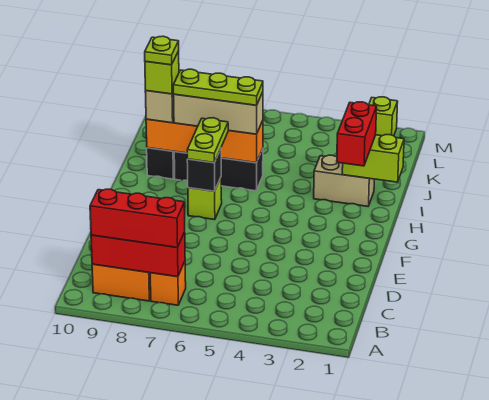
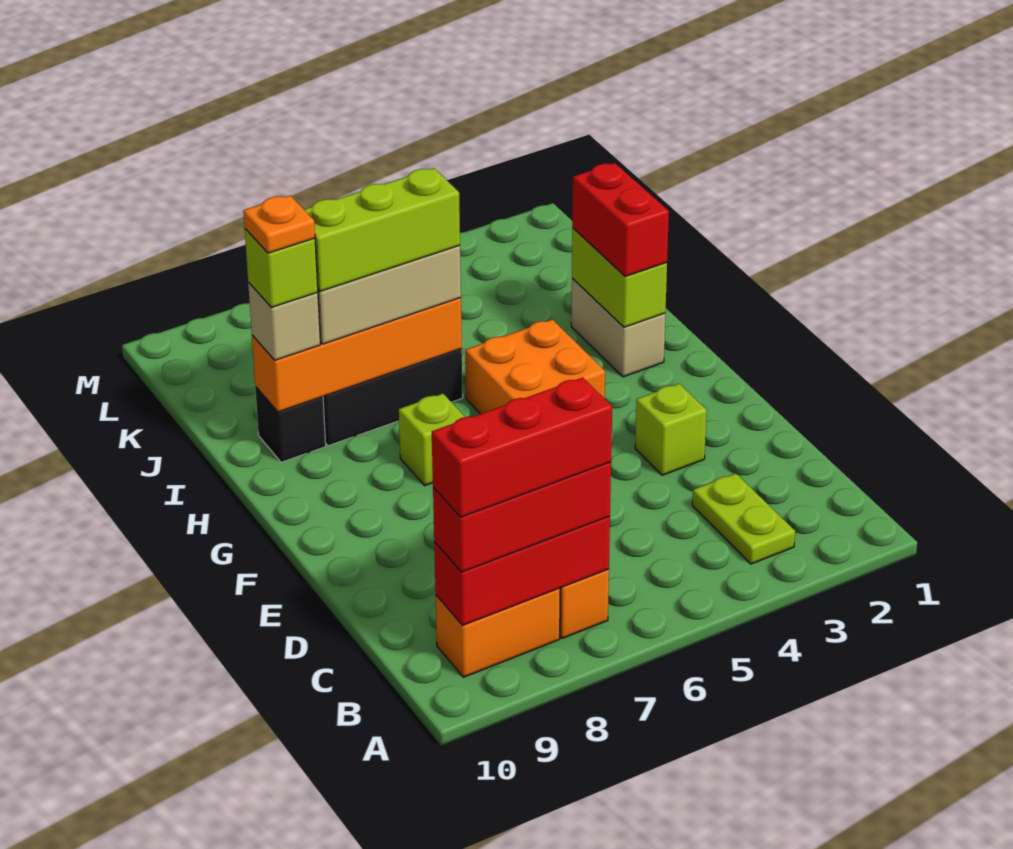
none -> red 1x3 brick [432,377,612,517]
none -> orange 2x2 brick [465,319,605,414]
black 1x1 brick [187,149,221,191] -> none
lime 1x2 plate [187,118,229,163] -> lime 1x2 plate moved to [692,473,795,564]
lime 1x2 brick [342,135,404,182] -> lime 1x2 brick turned to [572,228,667,327]
tan 1x2 brick [314,155,374,206] -> tan 1x2 brick turned to [571,278,665,377]
lime 1x3 plate [173,69,263,105] -> lime 1x3 brick [304,168,460,291]
lime 1x1 plate [145,36,179,65] -> orange 1x1 plate [243,195,315,253]
lime 1x1 brick [369,97,398,136] -> lime 1x1 brick moved to [635,384,707,475]

